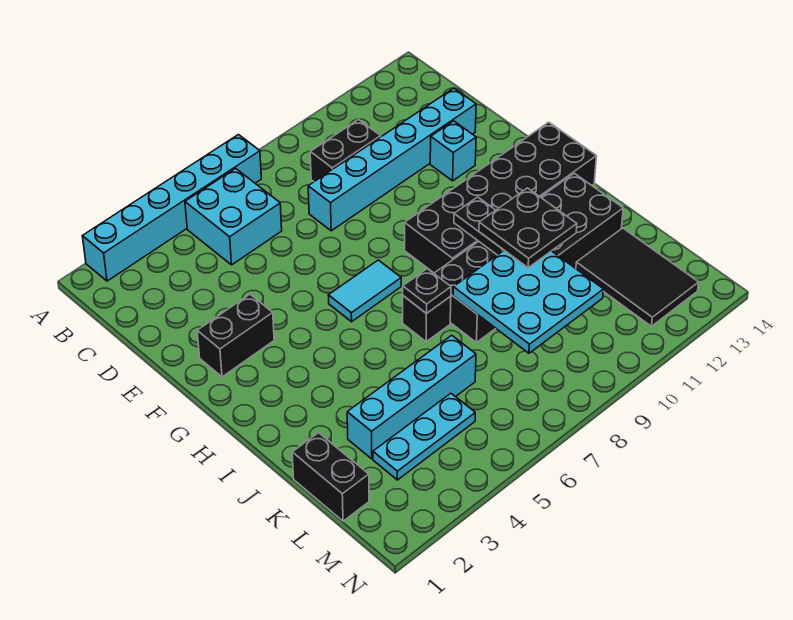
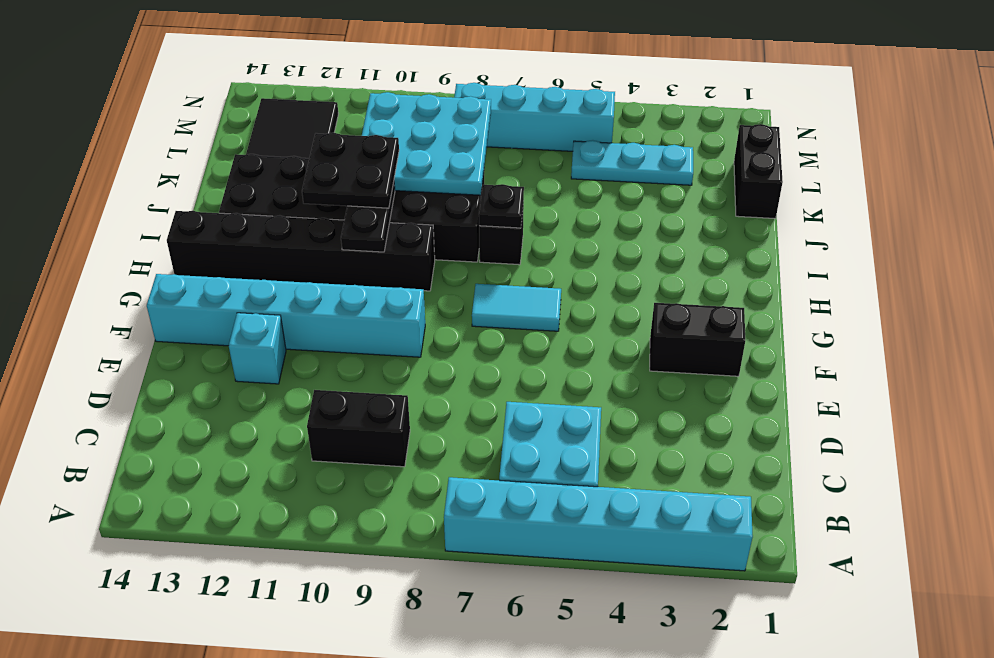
cyan 1x6 brick [308,88,476,231] -> cyan 1x6 brick moved to [147,274,425,357]
black 2x6 brick [405,122,597,273] -> black 1x6 brick [167,211,435,291]
cyan 1x4 brick [347,335,476,459] -> cyan 1x4 brick moved to [454,83,615,151]

